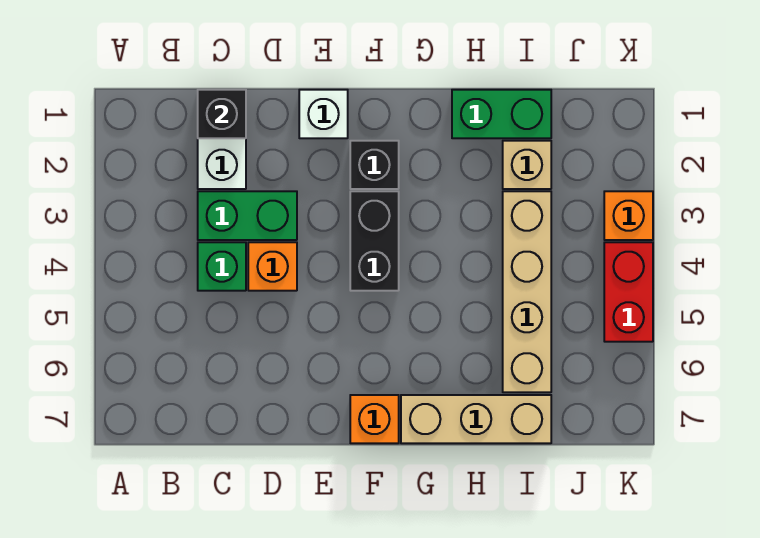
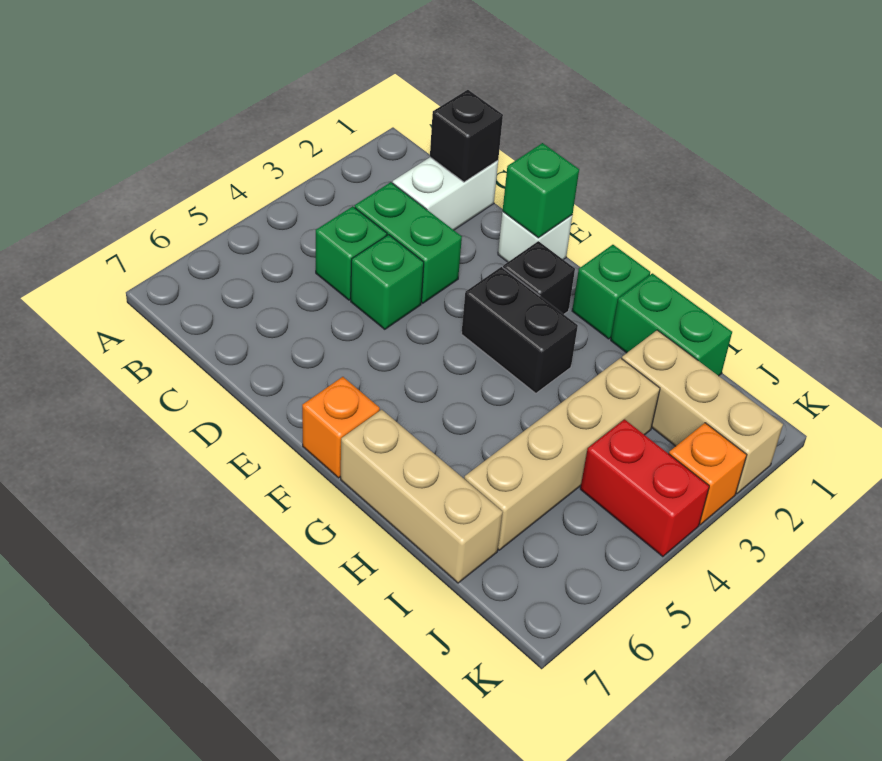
orange 1x1 brick [248,242,297,291] -> green 1x1 brick [351,235,424,329]
none -> green 1x1 brick [503,143,579,238]
black 1x2 brick [350,191,399,291] -> black 1x2 brick turned to [461,267,578,393]
none -> green 1x1 brick [572,245,650,339]
tan 1x1 brick [503,141,551,189] -> tan 1x3 brick [622,330,783,494]
red 1x2 brick [604,242,653,342] -> red 1x2 brick turned to [580,419,709,557]

